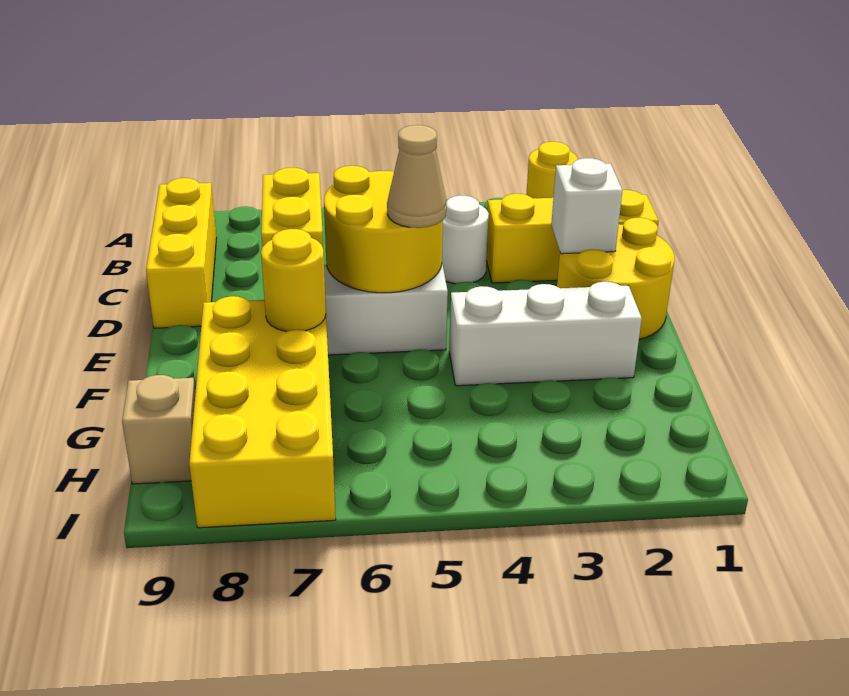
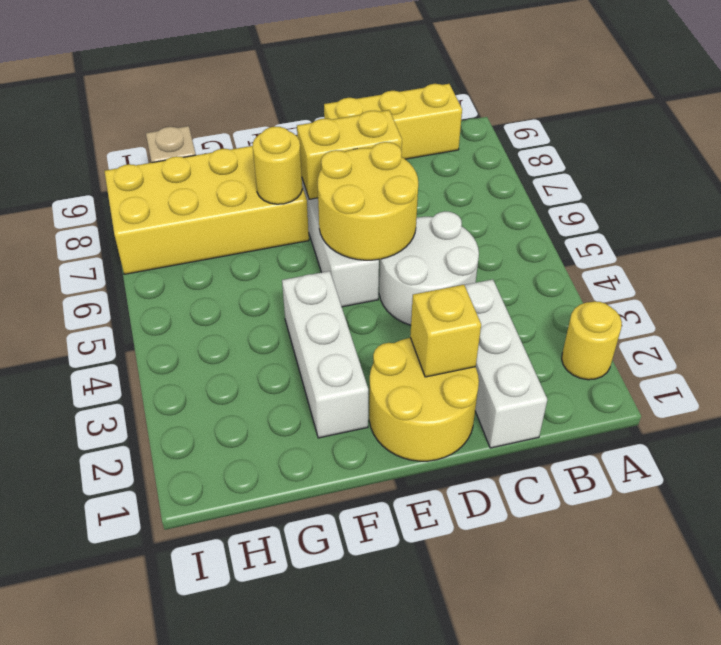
yellow 1x3 brick [486,190,659,283] -> white 1x3 brick [465,280,547,448]
white 1x1 round brick [442,196,489,284] -> white 2x2 round brick [379,211,479,325]
white 1x1 brick [551,158,623,254] -> yellow 1x1 brick [410,285,481,377]
tan 1x1 cone [387,125,447,228] -> none

